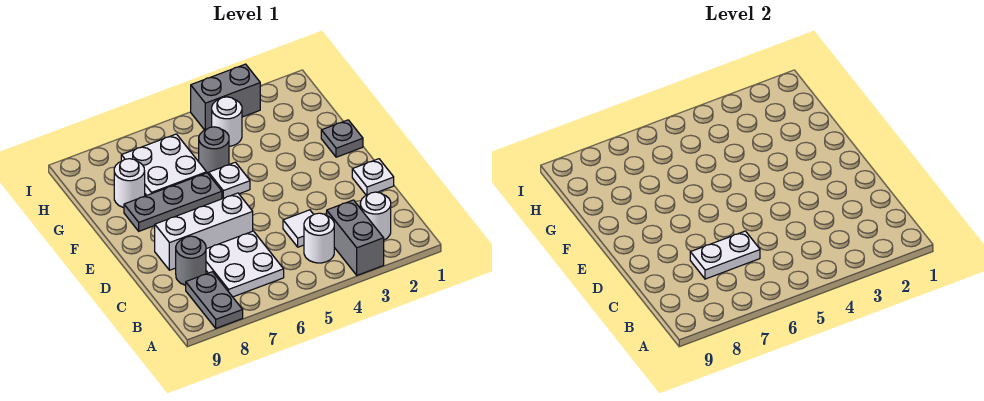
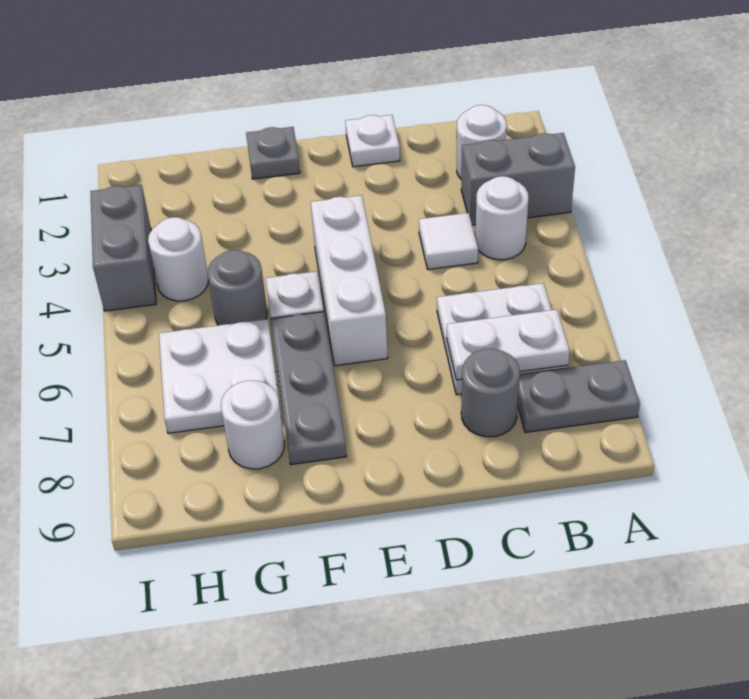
white 1x2 plate [690,231,760,279] -> white 1x2 plate turned to [447,309,570,380]
white 1x3 brick [155,193,253,270] -> white 1x3 brick moved to [311,195,388,366]

